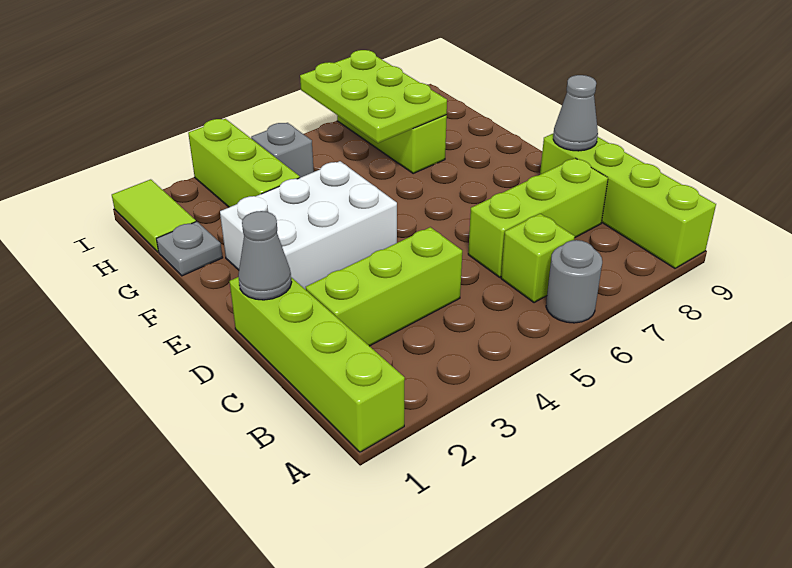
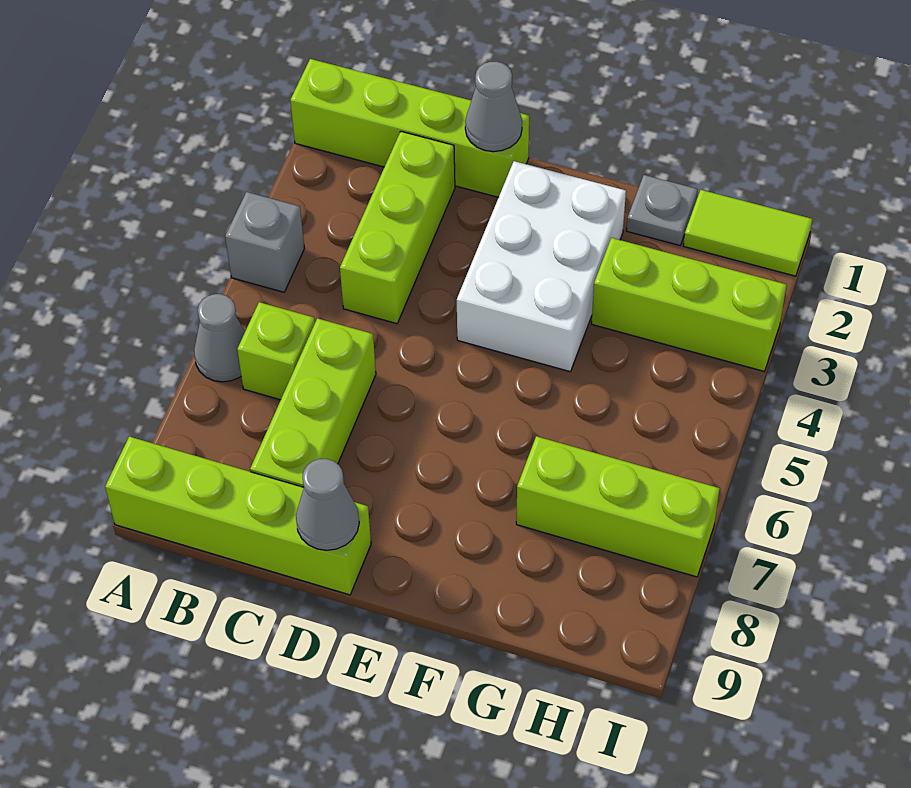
grey 1x1 round brick [546,240,602,323] -> grey 1x1 cone [194,294,245,382]
lime 2x3 plate [300,50,447,143] -> none
grey 1x1 brick [251,123,314,178] -> grey 1x1 brick moved to [225,192,305,292]

